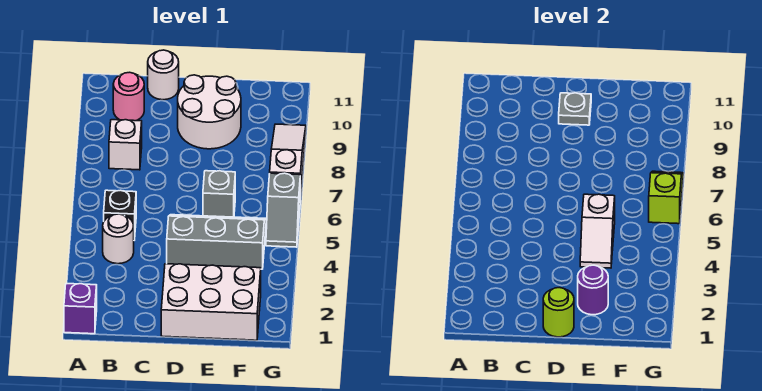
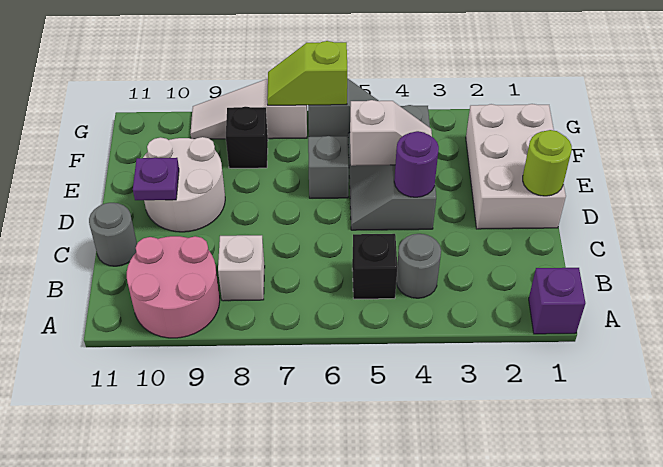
white 1x1 round brick [103,214,134,264] -> grey 1x1 round brick [396,234,441,298]
pink 1x1 round brick [113,72,144,121] -> pink 2x2 round brick [127,236,220,338]
white 1x1 round brick [148,50,179,100] -> grey 1x1 round brick [89,203,137,266]
grey 1x1 plate [559,93,591,125] -> purple 1x1 plate [133,158,179,200]
purple 1x1 round brick [578,265,608,315] -> purple 1x1 round brick moved to [394,131,439,197]
none -> black 1x1 brick [226,107,268,168]

